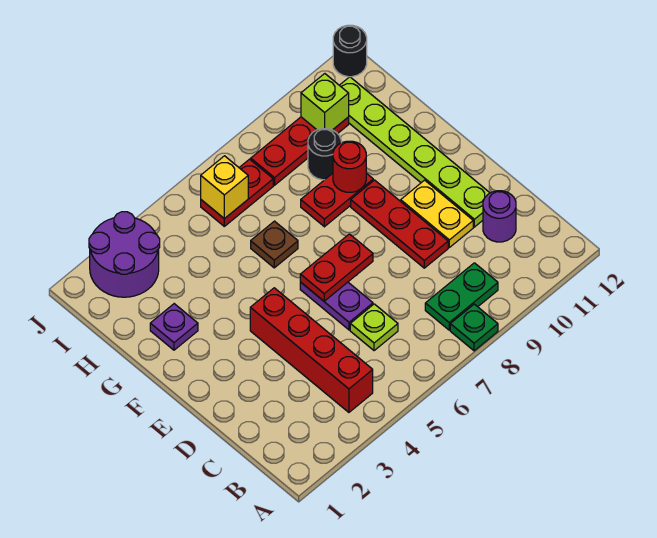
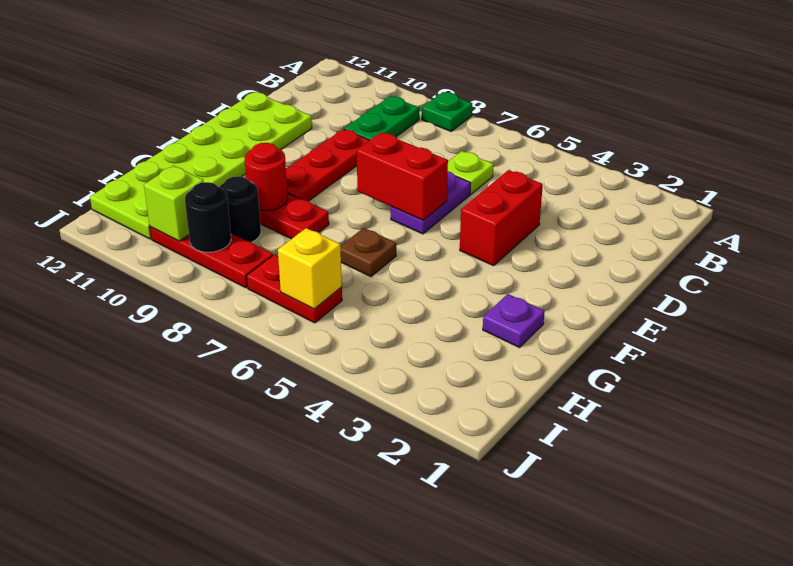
red 1x4 brick [250,288,373,412] -> red 1x2 brick [460,170,543,266]
green 1x2 plate [425,263,498,330] -> green 1x2 plate turned to [344,96,419,140]
purple 1x1 round brick [483,191,516,242] -> none
yellow 1x2 plate [401,180,473,247] -> none
lime 1x6 plate [340,77,490,227] -> lime 2x6 plate [90,92,312,239]
red 1x2 plate [300,234,373,301] -> red 1x2 brick [357,132,448,220]
purple 2x2 round brick [89,212,160,297] -> none
black 1x1 round brick [333,25,367,77] -> black 1x1 round brick moved to [185,182,231,252]

